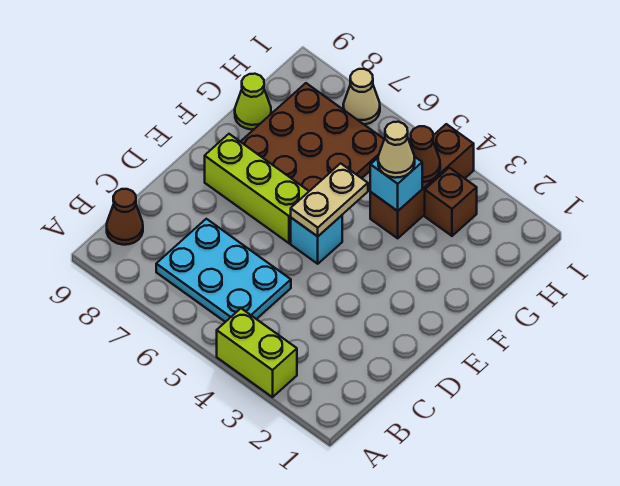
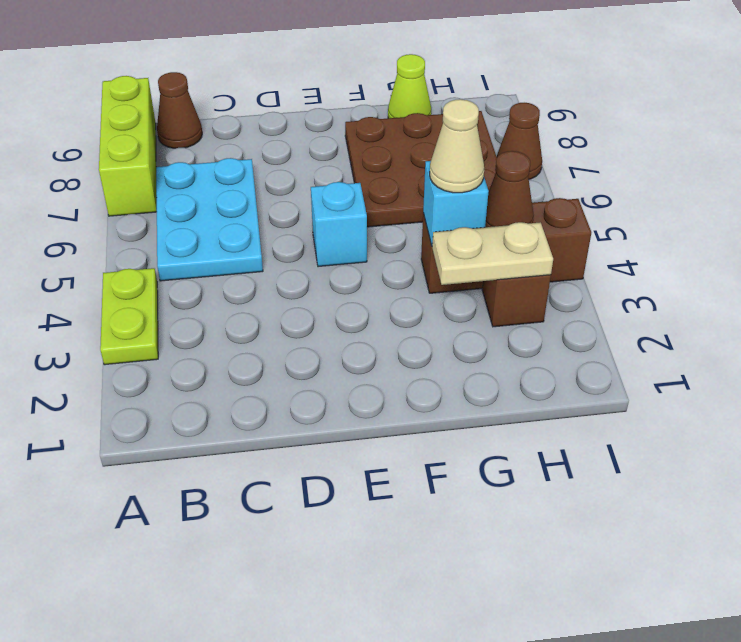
lime 1x2 brick [217,308,297,397] -> lime 1x2 plate [100,268,158,365]
tan 1x2 plate [291,163,368,236] -> tan 1x2 plate moved to [432,222,553,285]
lime 1x3 brick [205,134,309,243] -> lime 1x3 brick moved to [99,76,157,216]
tan 1x1 cone [343,69,380,124] -> brown 1x1 cone [497,103,542,179]

